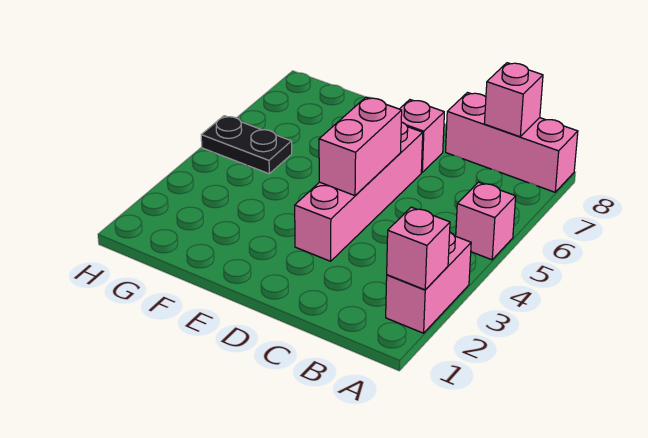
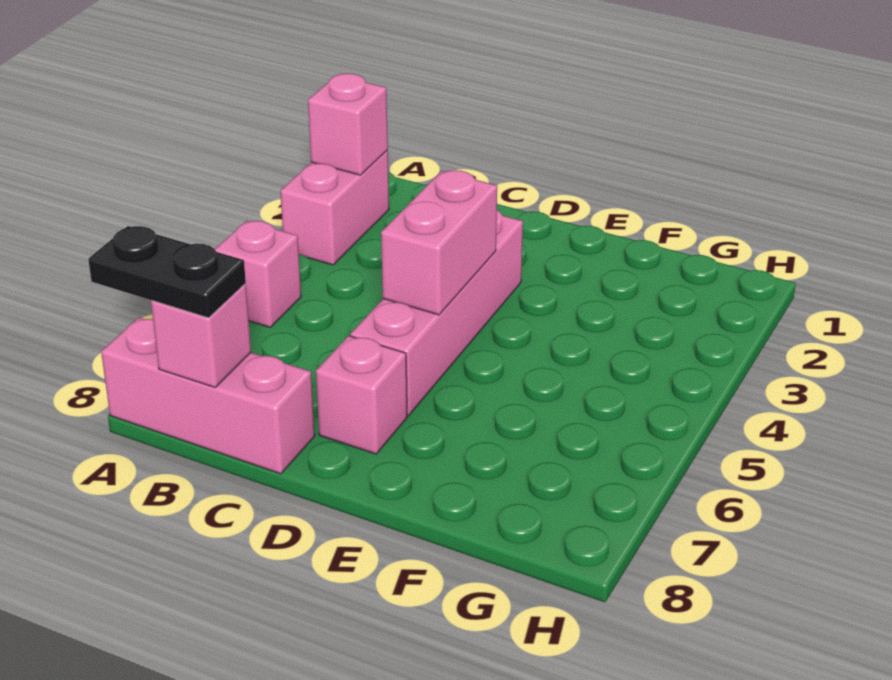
black 1x2 plate [201,116,292,174] -> black 1x2 plate moved to [88,226,246,318]

